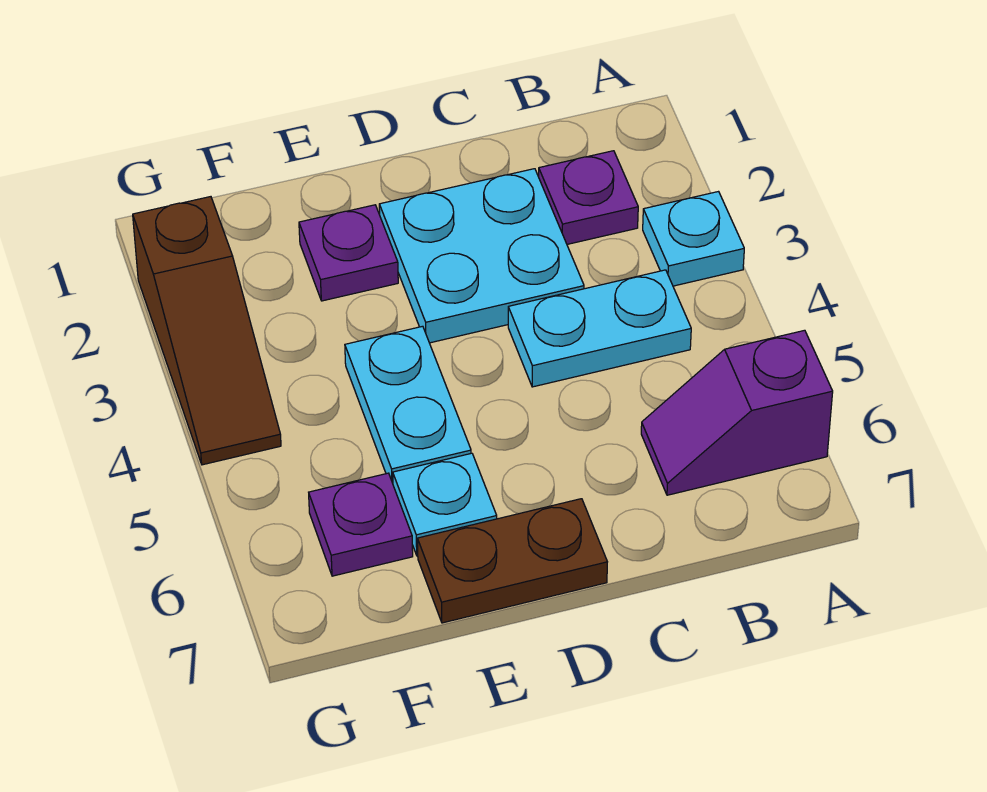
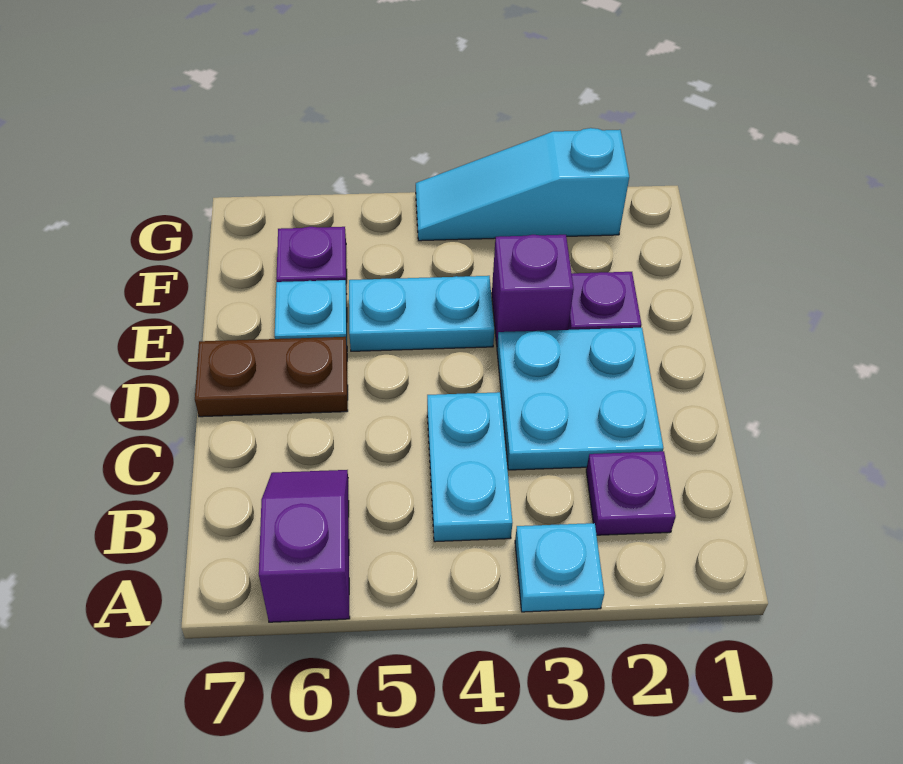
brown 1x2 plate [417,499,607,623] -> brown 1x2 plate turned to [195,337,348,417]
none -> purple 1x1 brick [492,235,574,344]
brown 1x3 slope [133,197,281,465] -> cyan 1x3 slope [416,128,629,241]

